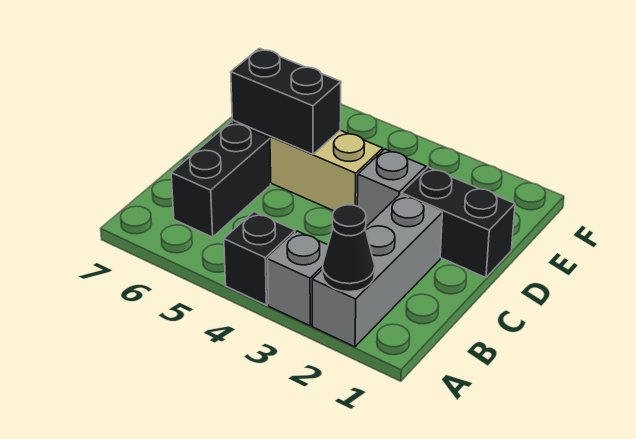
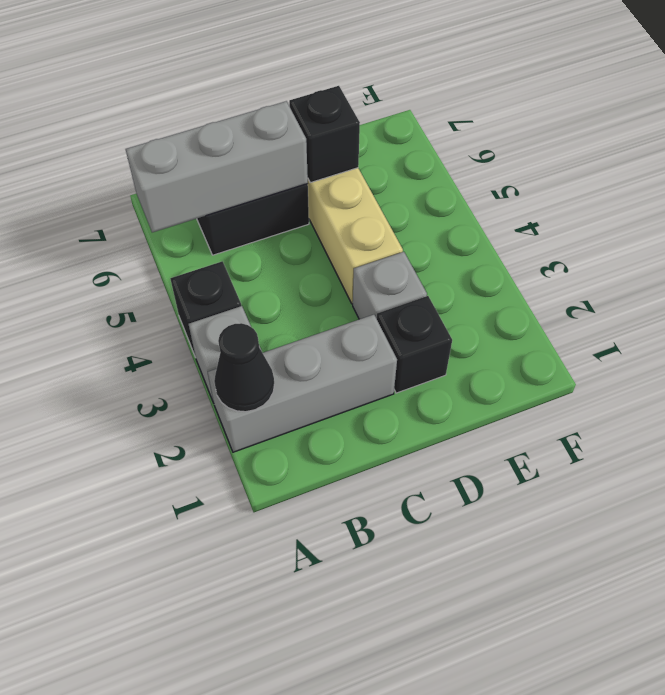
none -> grey 1x3 brick [126,101,308,232]
black 1x2 brick [401,167,515,278] -> black 1x1 brick [376,296,452,393]
black 1x2 brick [231,48,341,154] -> black 1x1 brick [289,86,360,183]

